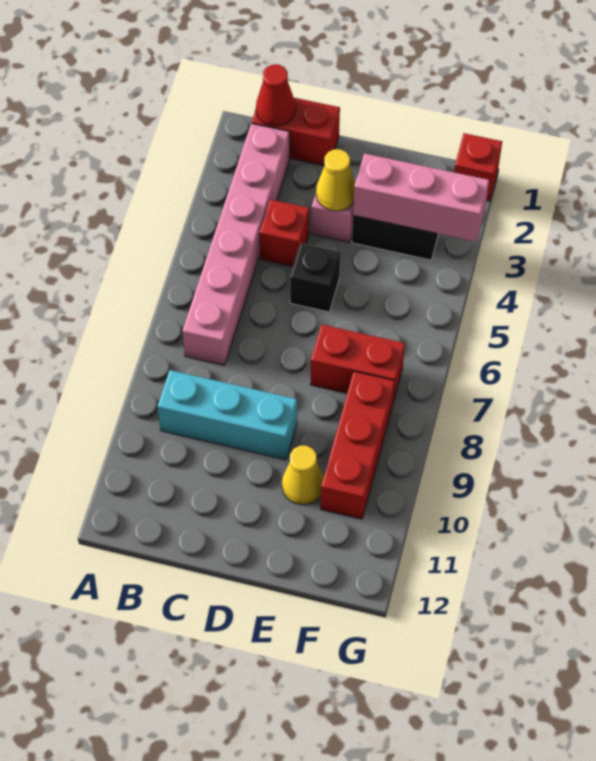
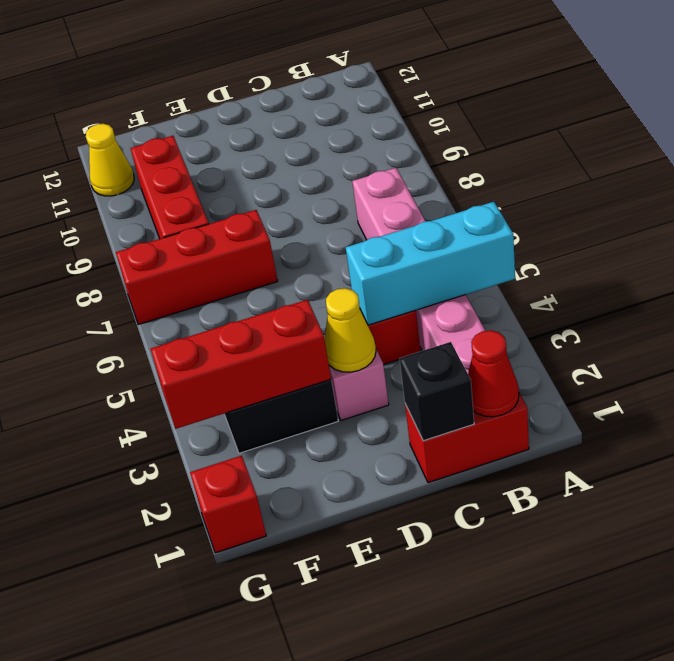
cyan 1x3 brick [158,370,297,460] -> cyan 1x3 brick moved to [346,202,515,325]
black 1x1 brick [290,243,340,312] -> black 1x1 brick moved to [399,342,474,441]
pink 1x3 brick [353,153,489,242] -> red 1x3 brick [151,300,331,429]
red 1x2 brick [310,324,405,402] -> red 1x3 brick [116,210,278,325]
yellow 1x1 cone [282,446,324,505] -> yellow 1x1 cone moved to [86,124,134,196]

